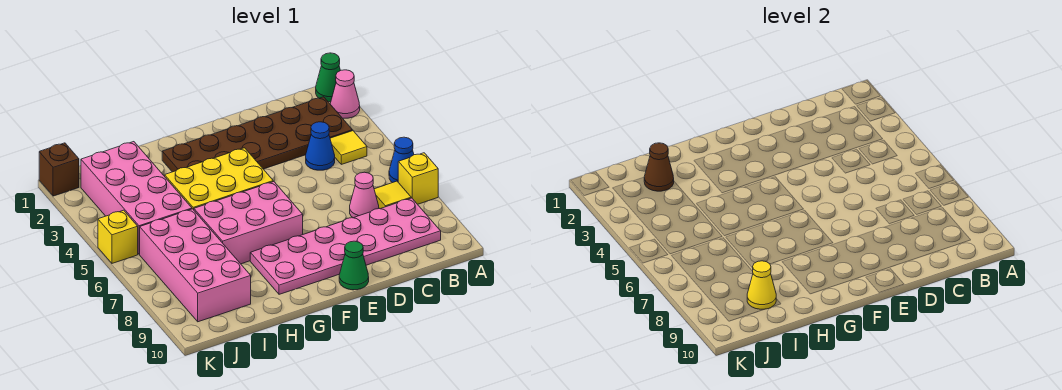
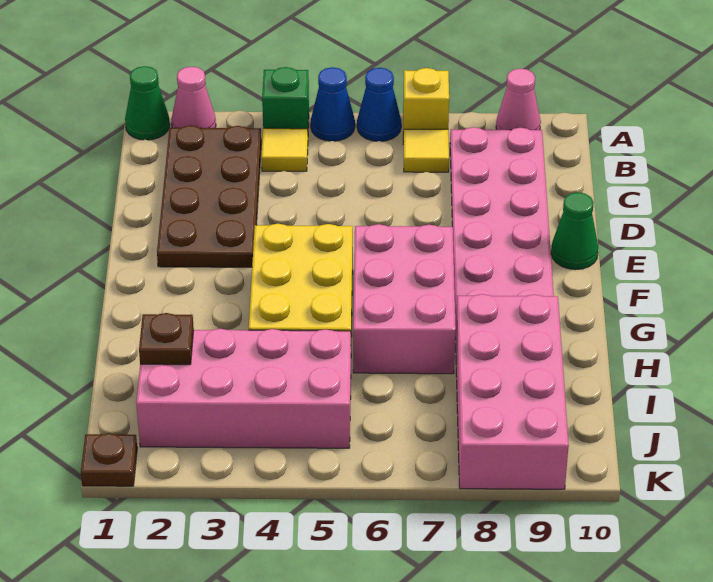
none -> green 1x1 brick [262,67,309,129]
brown 2x6 plate [162,97,352,172] -> brown 2x4 plate [157,126,261,267]
blue 1x1 cone [306,122,335,170] -> blue 1x1 cone moved to [311,67,355,141]
pink 1x1 cone [350,172,379,218] -> pink 1x1 cone moved to [496,69,541,130]
brown 1x1 cone [644,143,674,191] -> brown 1x1 plate [139,313,194,365]
pink 2x4 brick [140,209,251,322] -> pink 2x4 brick turned to [455,294,569,489]
yellow 1x1 cone [747,261,776,309] -> none
brown 1x1 brick [39,143,79,196] -> brown 1x1 plate [81,434,137,486]
yellow 1x1 brick [98,210,138,263] -> none

